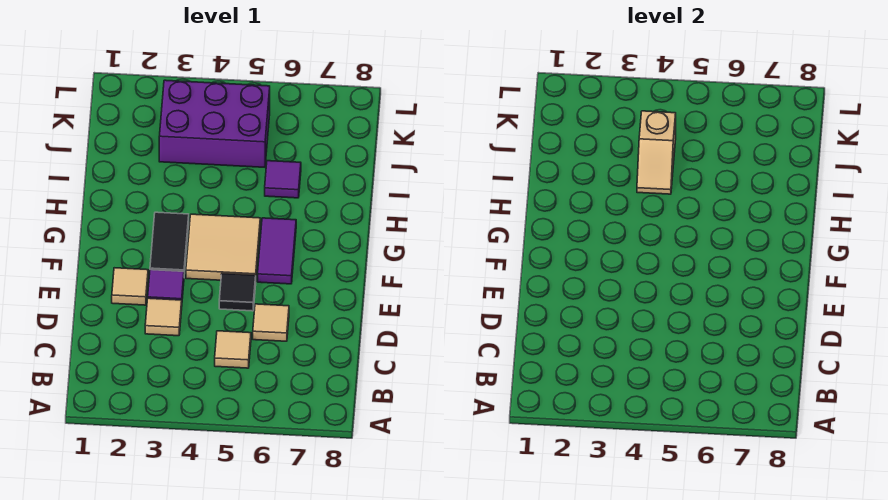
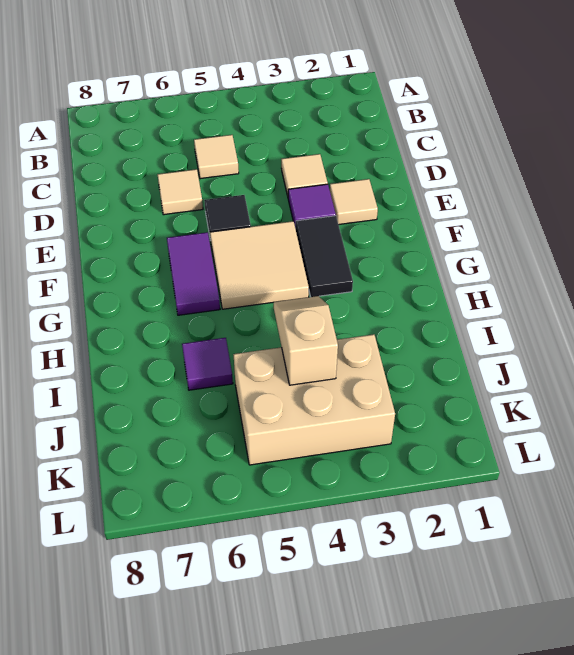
purple 2x3 brick [159,80,270,167] -> tan 2x3 brick [233,334,395,465]

